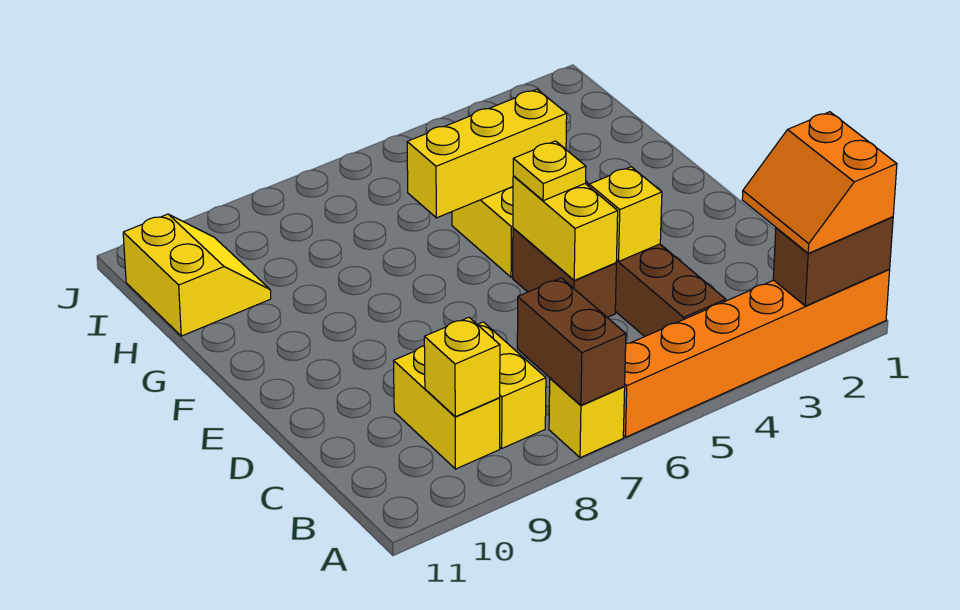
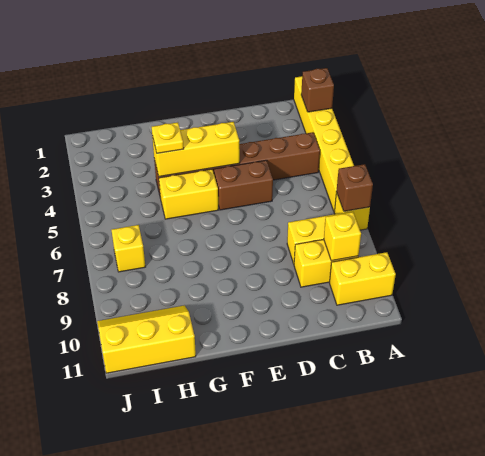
orange 1x6 brick [623,269,890,437] -> yellow 1x6 brick [294,76,354,212]
brown 1x2 brick [773,217,893,306] -> brown 1x1 brick [301,68,334,112]
orange 2x2 slope [742,112,897,253] -> none
brown 1x2 brick [517,278,626,405] -> brown 1x1 brick [336,164,373,211]
yellow 1x1 brick [589,167,662,262] -> yellow 1x1 brick moved to [111,225,145,272]
yellow 1x2 brick [513,176,618,280] -> yellow 1x2 brick moved to [330,252,396,305]
yellow 1x1 plate [513,141,586,201] -> yellow 1x1 plate moved to [152,122,184,153]
yellow 1x3 brick [407,89,567,218] -> yellow 1x3 brick turned to [152,122,240,177]
yellow 2x2 slope [123,214,271,336] -> yellow 2x3 slope [97,305,196,373]

